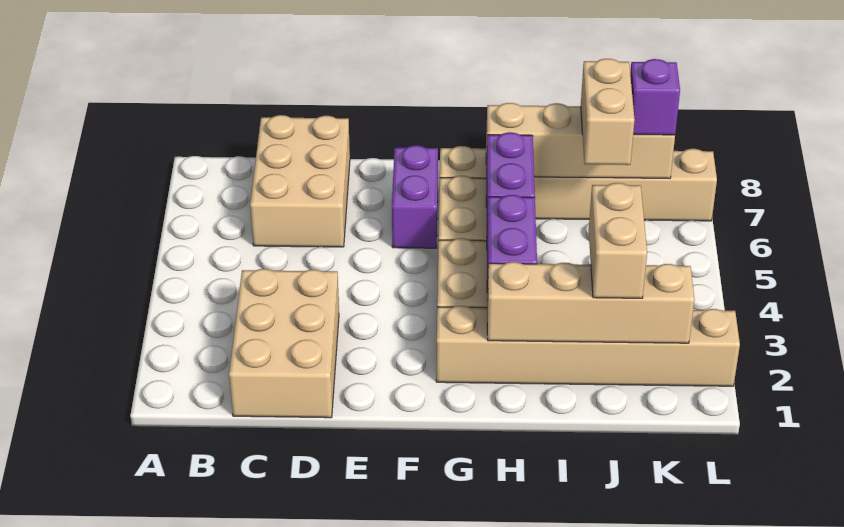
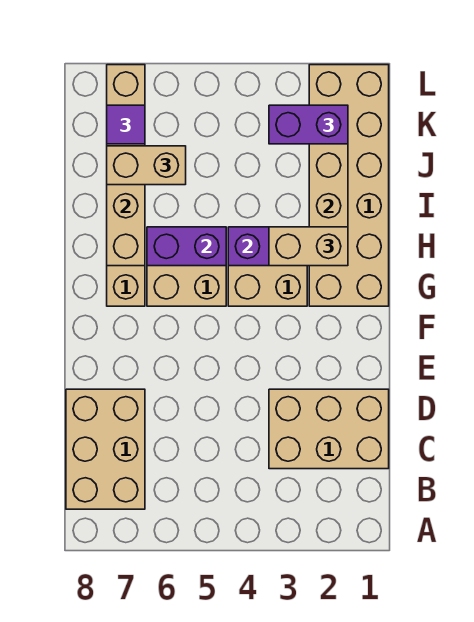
tan 2x3 brick [250,115,350,247] -> tan 2x3 brick turned to [66,389,145,509]
purple 1x2 brick [392,145,438,248] -> purple 1x2 brick moved to [269,105,348,144]
tan 1x6 brick [436,306,740,386] -> tan 2x6 brick [309,65,389,306]
tan 1x2 brick [589,183,647,298] -> tan 1x2 brick moved to [269,227,348,266]
purple 1x1 brick [630,59,680,135] -> purple 1x1 tile [107,105,145,144]

